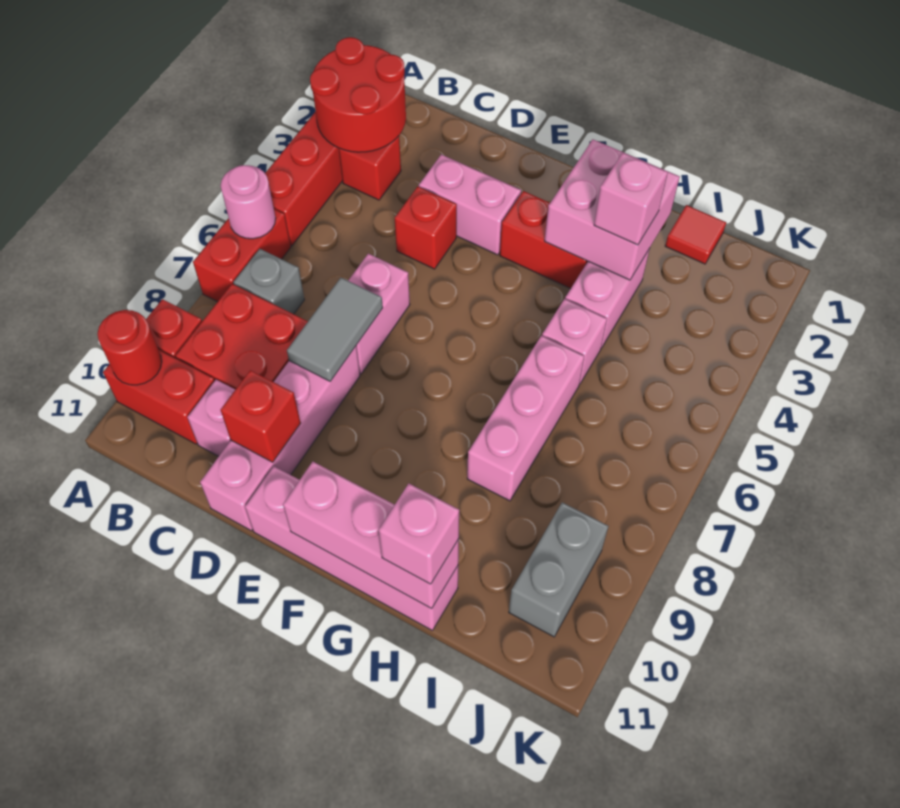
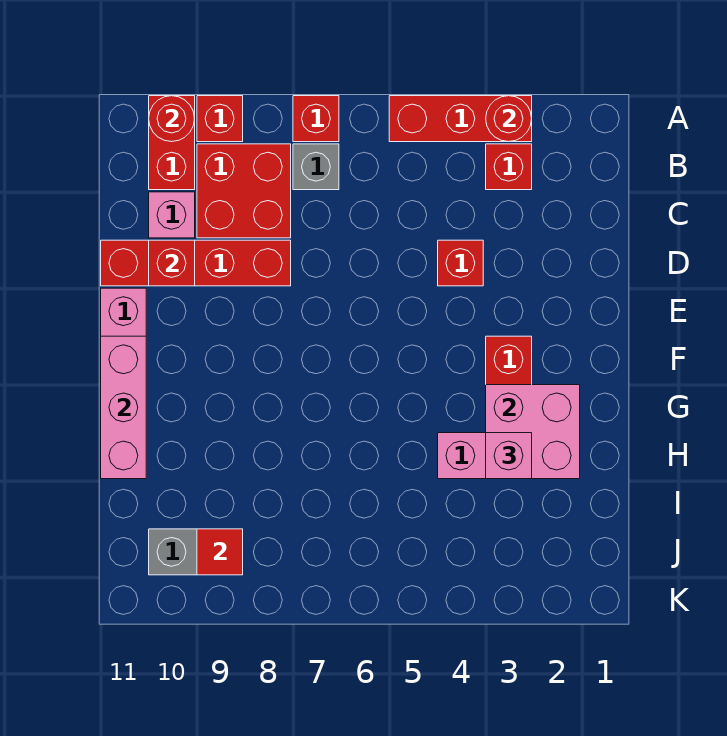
red 2x2 round brick [310,37,406,152] -> red 1x1 round brick [486,96,532,142]
red 1x2 brick [193,209,291,302] -> red 1x1 brick [293,96,339,142]
pink 1x1 round brick [221,165,276,239] -> none
pink 1x2 brick [419,154,521,255] -> none
pink 1x2 brick [348,254,410,374] -> none
grey 1x2 tile [287,278,383,381] -> none
pink 1x4 brick [200,346,360,531] -> red 1x4 brick [101,240,291,286]
pink 1x1 brick [542,299,607,384] -> none
pink 1x3 brick [467,336,584,501] -> none
pink 1x1 brick [378,484,459,584] -> none
red 1x1 tile [665,205,726,264] -> red 1x1 tile moved to [197,529,243,575]

